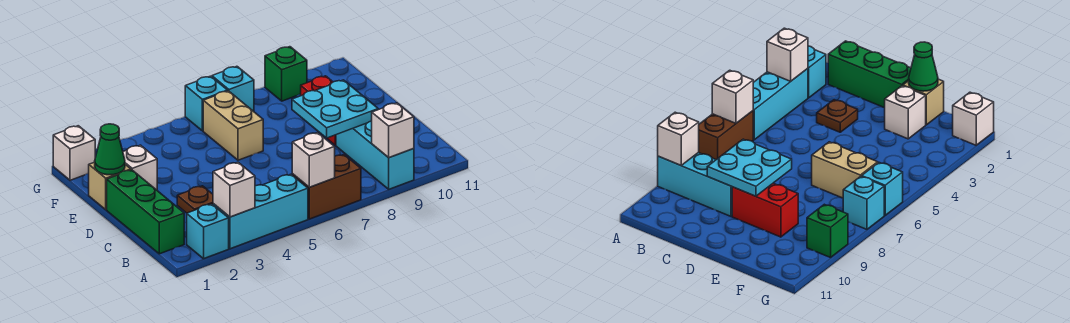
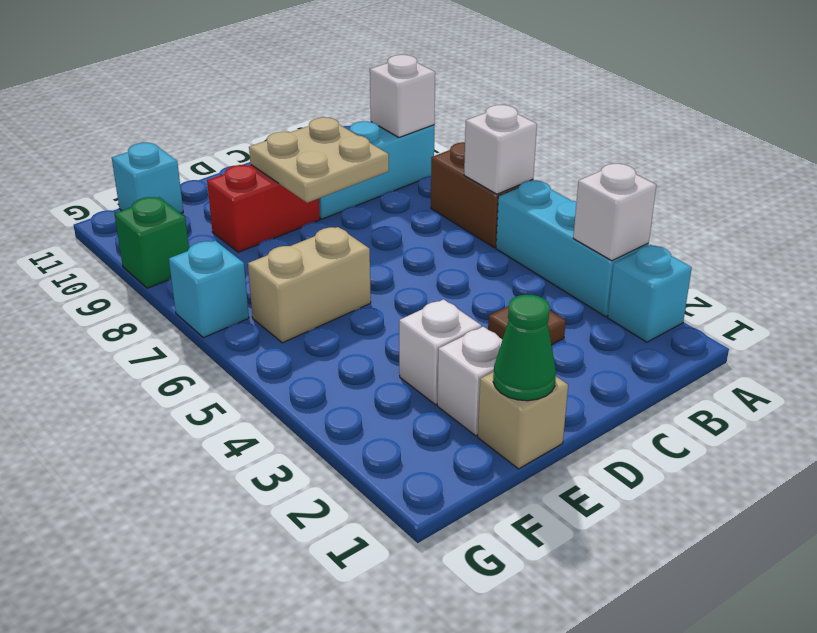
green 1x3 brick [107,170,184,254] -> none
cyan 2x2 plate [292,80,378,138] -> tan 2x2 plate [249,117,389,203]
white 1x1 brick [53,126,95,180] -> white 1x1 brick moved to [399,299,481,405]
cyan 1x1 brick [185,76,228,131] -> cyan 1x1 brick moved to [112,143,183,213]

